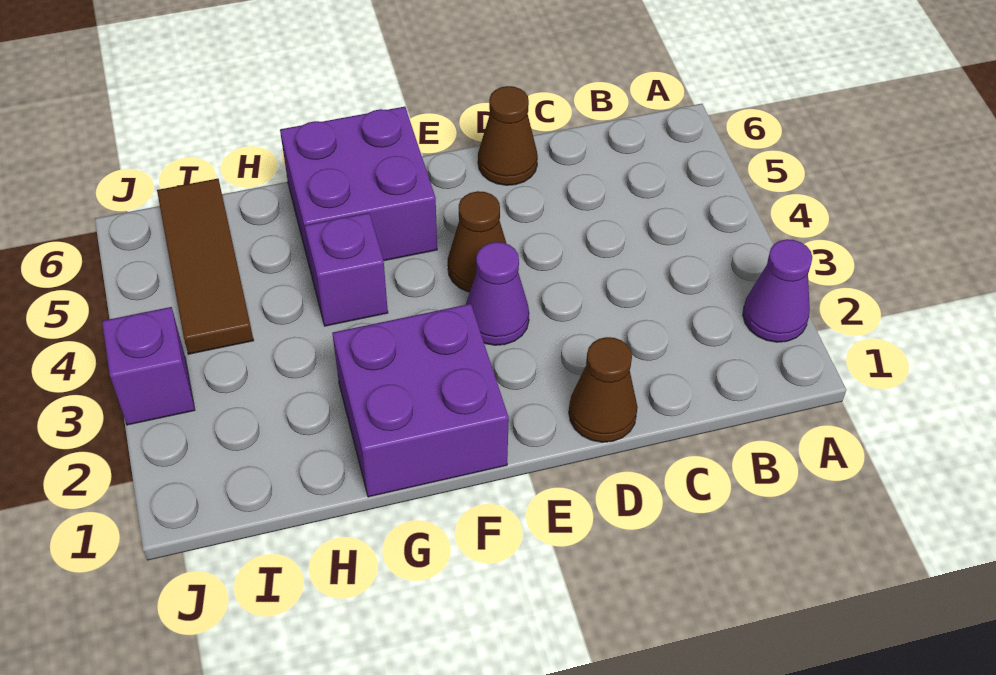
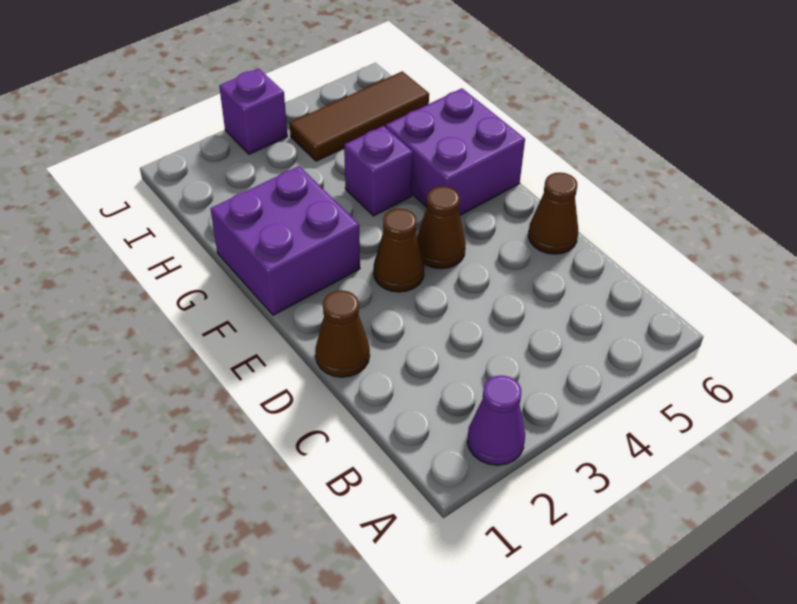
purple 1x1 cone [466,242,529,345] -> brown 1x1 cone [374,209,424,292]

